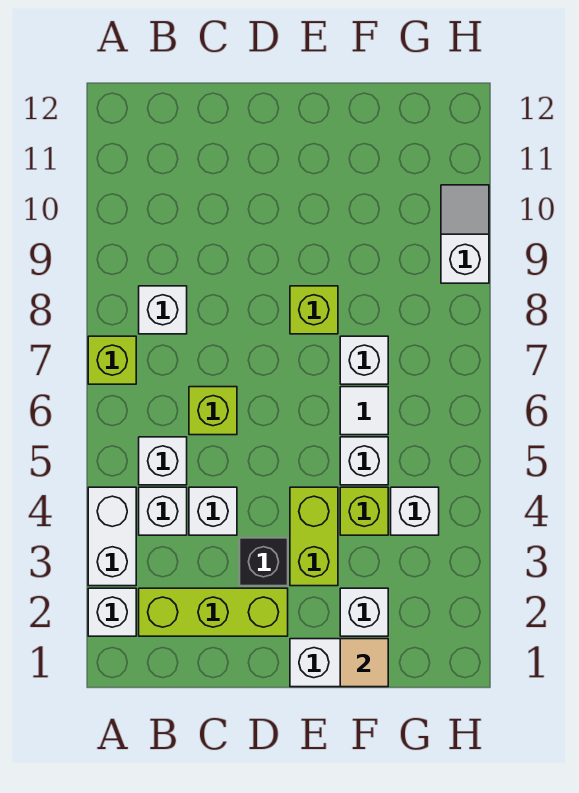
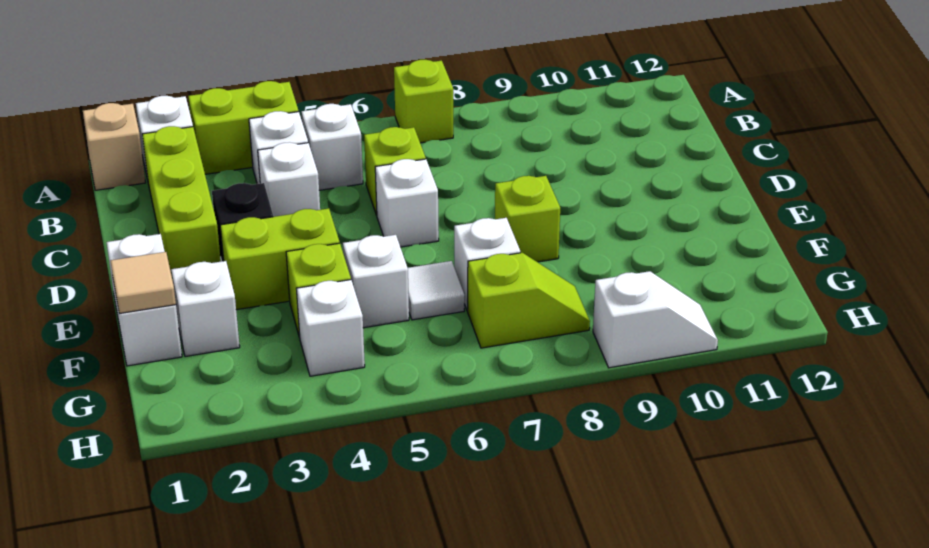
none -> tan 1x1 brick [83,103,146,190]
white 1x2 brick [88,487,136,586] -> lime 1x2 brick [188,81,299,174]
white 1x1 brick [139,286,187,334] -> white 1x1 brick moved to [375,159,439,247]
none -> lime 1x2 slope [468,253,590,348]

